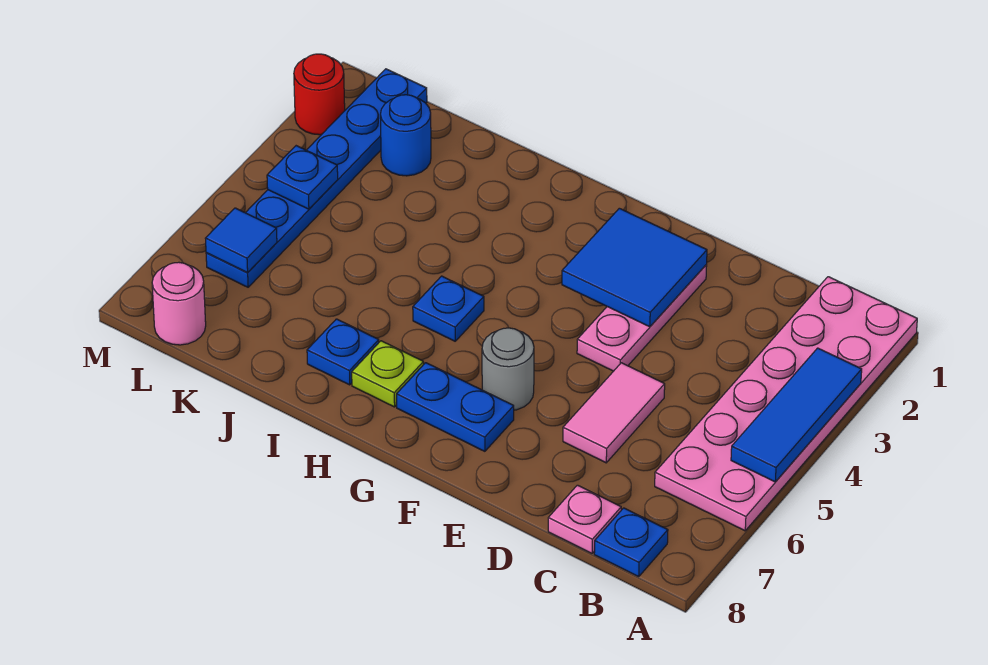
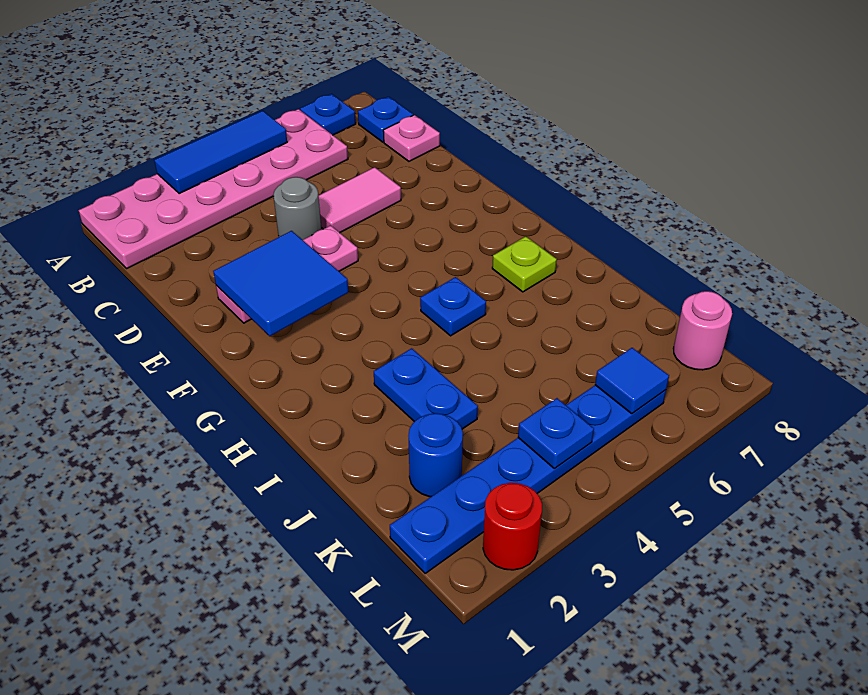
grey 1x1 round brick [482,328,534,410] -> grey 1x1 round brick moved to [273,177,321,240]
blue 1x2 plate [397,363,514,451] -> blue 1x2 plate moved to [374,348,478,429]
blue 1x1 plate [307,319,379,385] -> blue 1x1 plate moved to [300,94,356,135]

